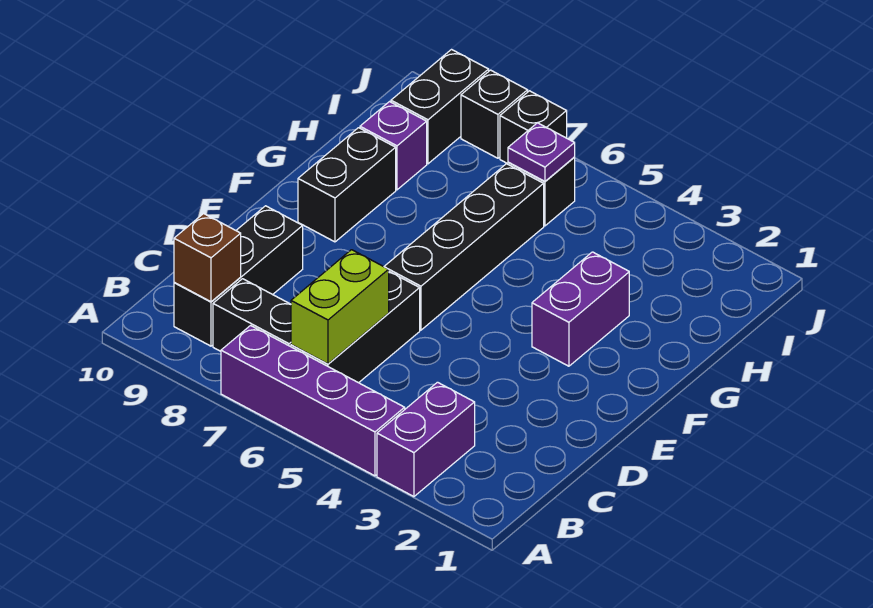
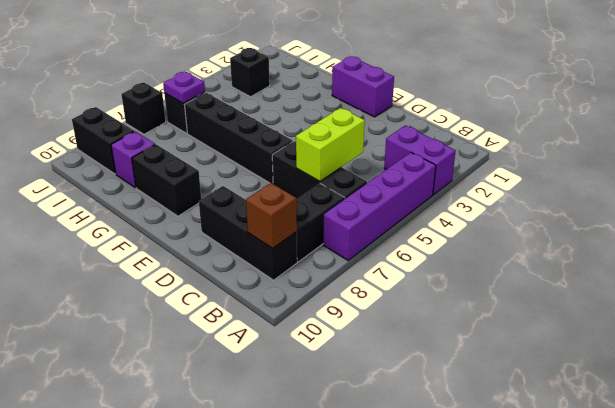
lime 1x2 brick [291,250,389,364] -> lime 1x2 brick turned to [296,108,365,181]
purple 1x2 brick [532,252,629,366] -> purple 1x2 brick moved to [332,56,394,117]
black 1x1 brick [461,70,528,158] -> black 1x1 brick moved to [230,48,270,97]

